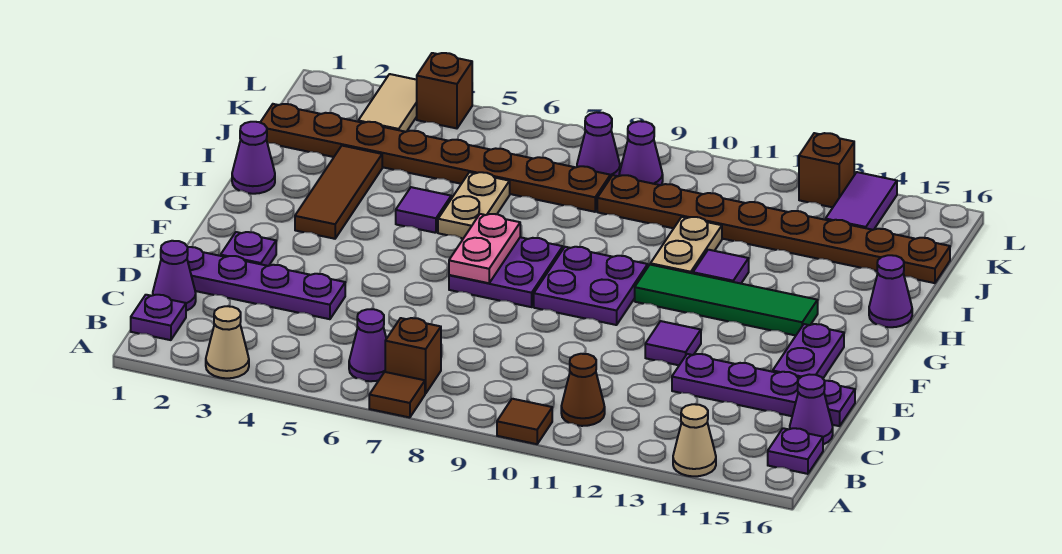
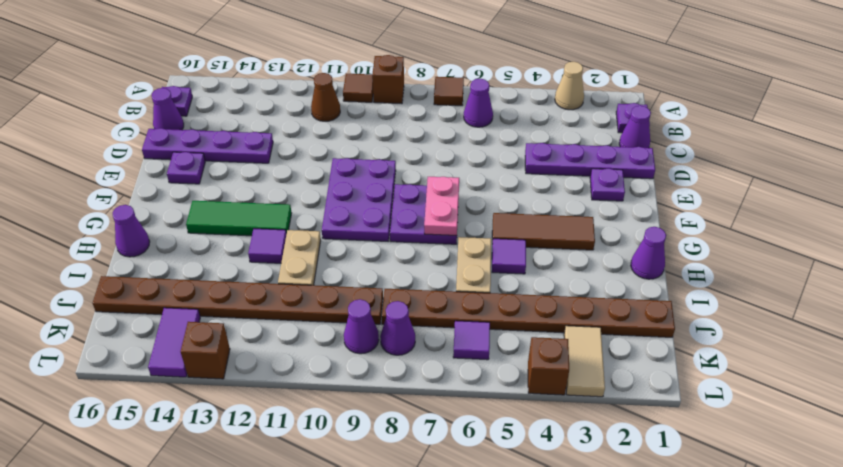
tan 1x1 cone [673,404,716,476] -> none
brown 1x1 brick [385,318,441,394] -> brown 1x1 brick moved to [372,55,404,104]
purple 1x1 tile [645,321,701,365] -> purple 1x1 tile moved to [453,321,490,360]
purple 1x2 plate [773,324,844,378] -> purple 1x1 plate [167,152,205,184]
purple 2x2 plate [534,247,648,325] -> purple 2x3 plate [322,158,396,241]
brown 1x3 tile [295,146,382,239] -> brown 1x3 tile turned to [492,213,595,250]
green 1x4 tile [635,265,818,335] -> green 1x3 tile [186,201,292,236]

